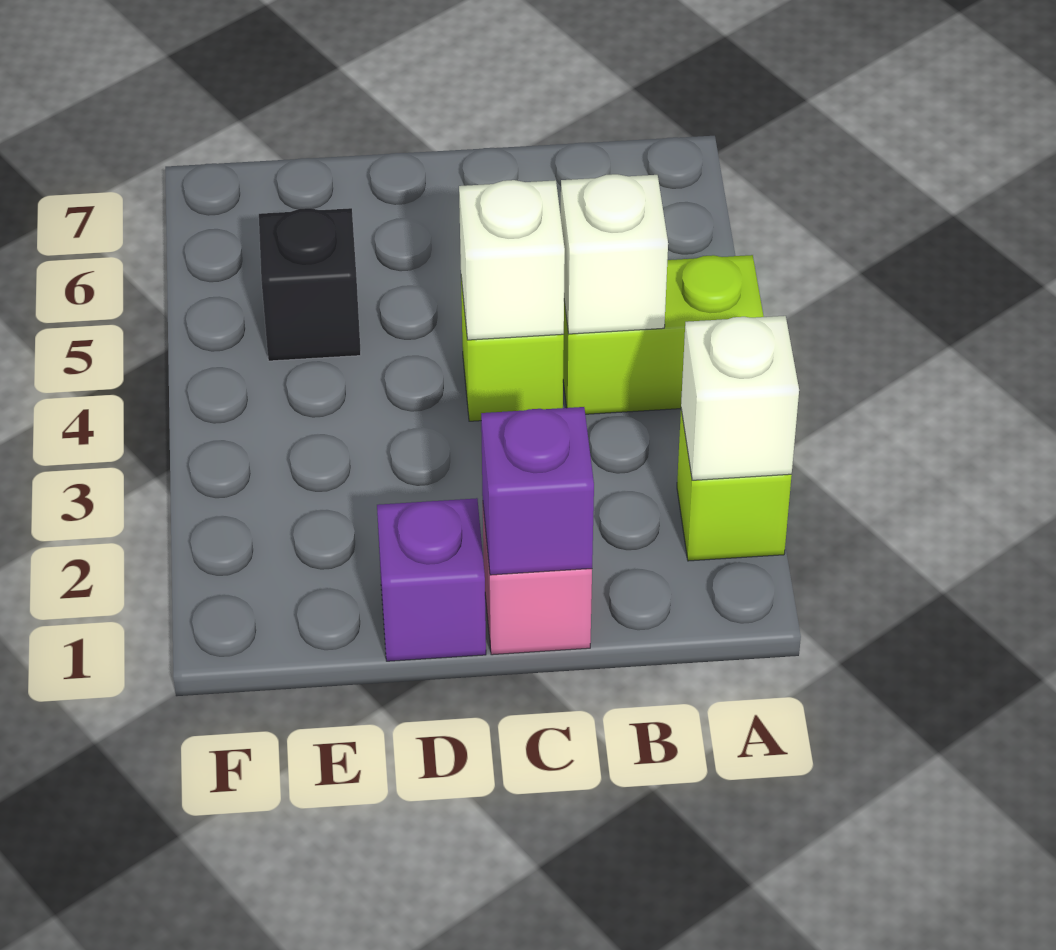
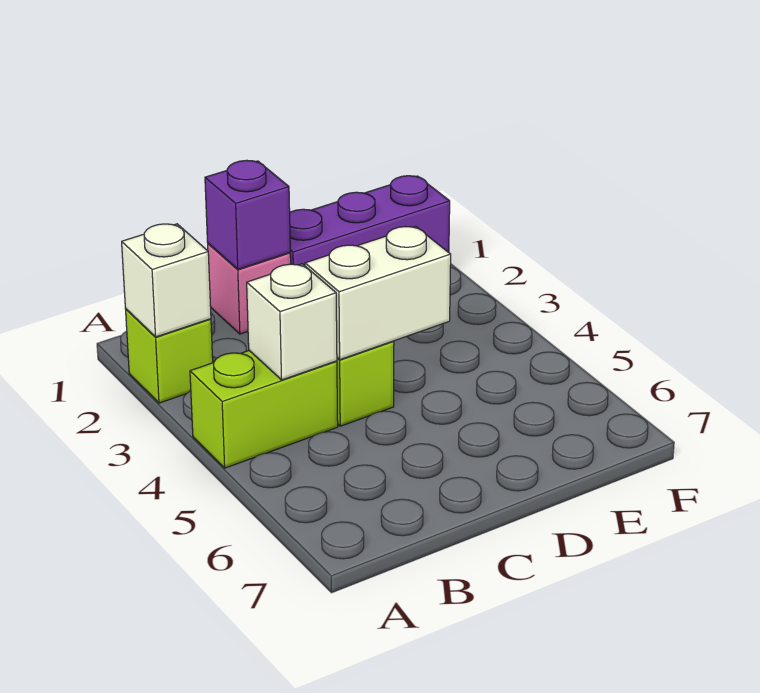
white 1x1 brick [459,180,565,340] -> white 1x2 brick [305,226,451,360]
purple 1x1 brick [377,498,486,661] -> purple 1x3 brick [290,176,450,266]
black 1x1 brick [259,208,361,361] -> none

